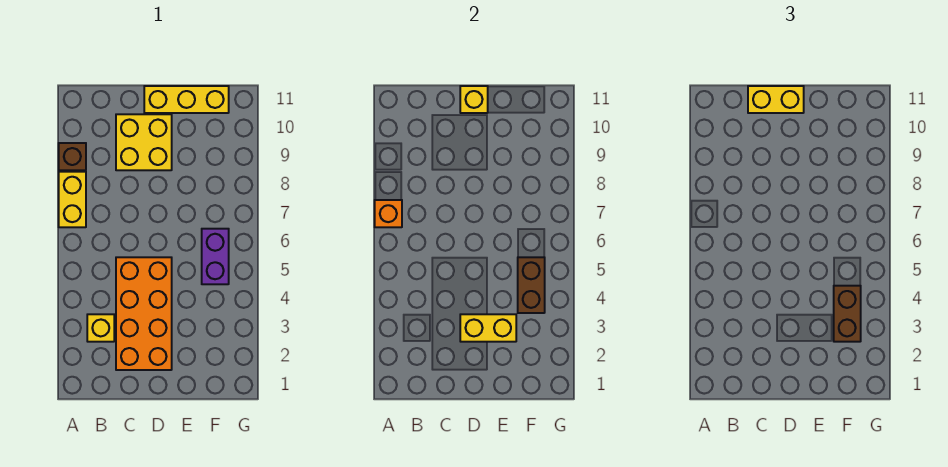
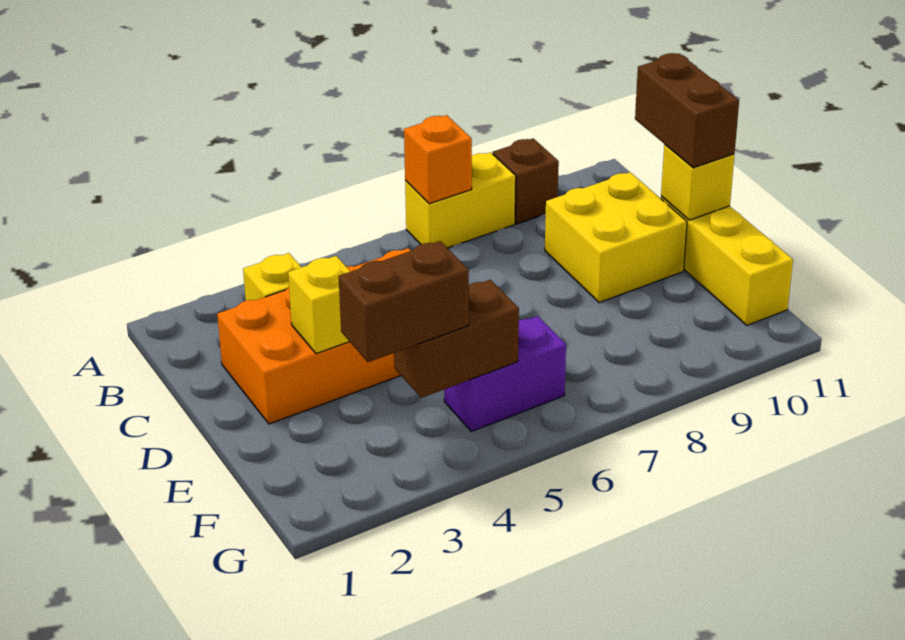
yellow 1x2 brick [748,86,804,113] -> brown 1x2 brick [635,53,739,168]
yellow 1x2 brick [460,314,516,342] -> yellow 1x1 brick [288,256,351,354]

